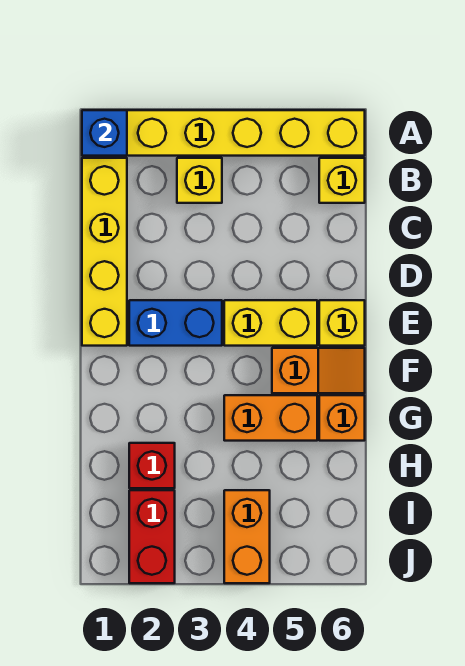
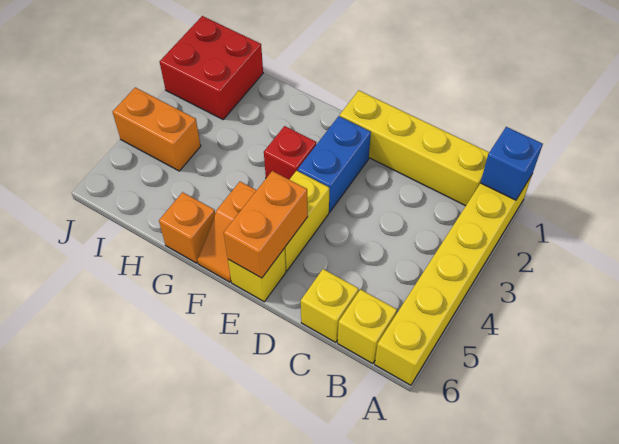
yellow 1x1 brick [177,158,222,203] -> yellow 1x1 brick moved to [301,269,358,342]
orange 1x2 brick [224,395,317,441] -> orange 1x2 brick moved to [224,171,308,278]
red 1x1 brick [129,443,175,488] -> red 1x1 brick moved to [264,126,316,180]
red 1x2 brick [129,490,175,583] -> red 2x2 brick [160,16,263,119]

